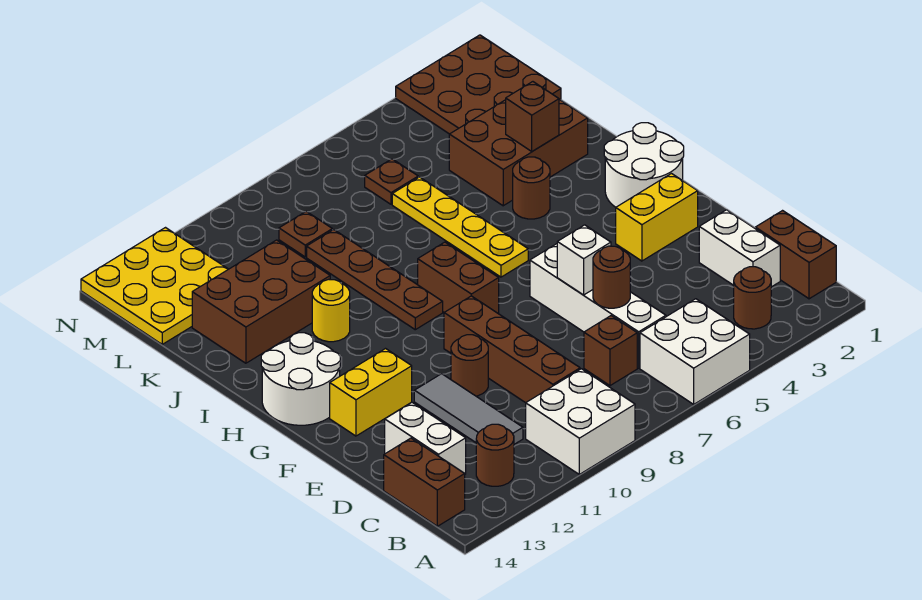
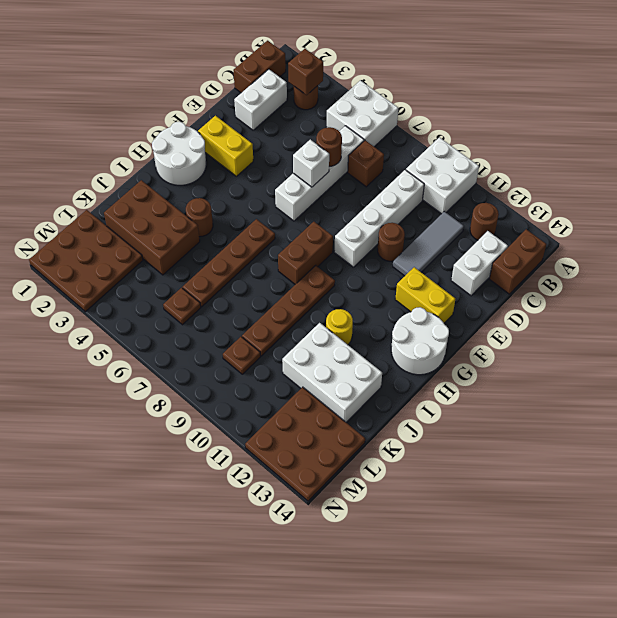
brown 1x4 brick [444,296,580,403] -> white 1x4 brick [334,170,424,267]
yellow 1x4 plate [392,177,528,277] -> brown 1x4 plate [183,219,275,307]
brown 1x1 brick [506,82,559,151] -> brown 1x1 brick moved to [288,49,323,95]
brown 2x3 brick [192,240,330,363] -> white 2x3 brick [282,323,382,422]
yellow 3x3 plate [81,228,228,344] -> brown 3x3 plate [245,387,365,501]

